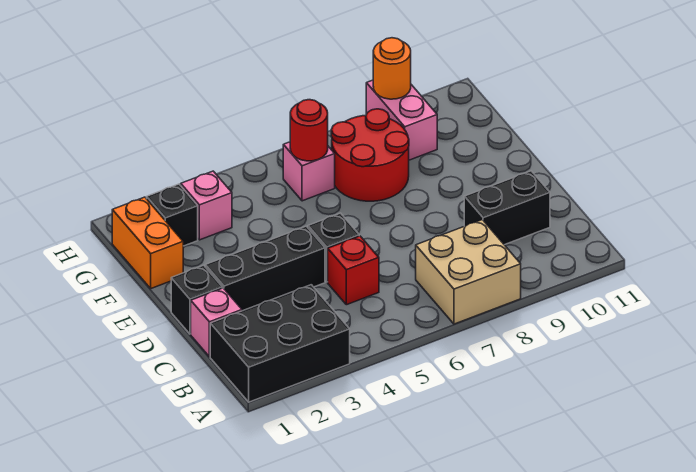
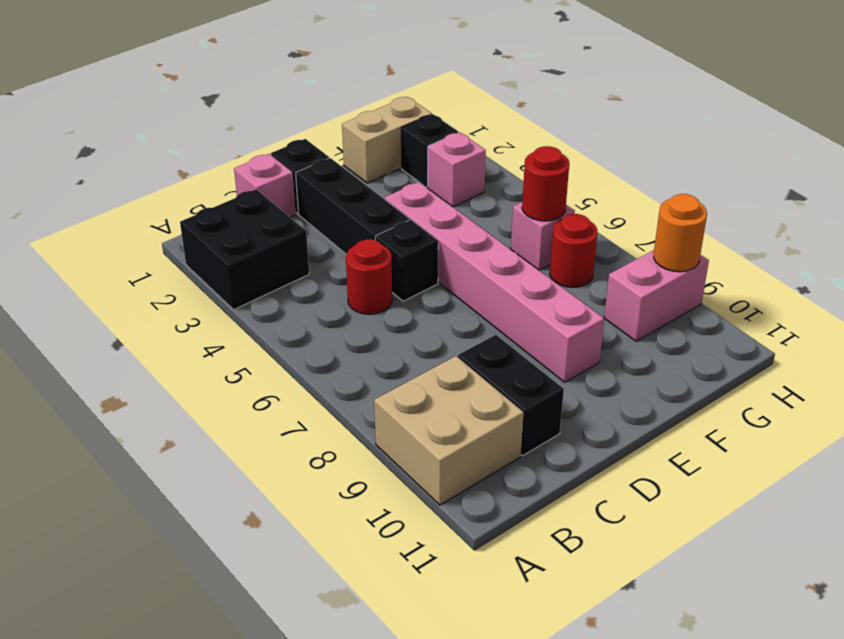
black 2x3 brick [210,285,350,402] -> black 2x2 brick [180,189,309,310]
tan 2x2 brick [416,220,521,324] -> tan 2x2 brick moved to [374,356,524,505]
red 1x1 brick [328,236,379,305] -> red 1x1 round brick [346,239,392,314]
none -> pink 1x6 brick [385,182,604,382]
orange 1x2 brick [112,197,183,288] -> tan 1x2 brick [342,97,432,183]
red 2x2 round brick [331,109,409,201] -> red 1x1 round brick [550,214,597,287]

